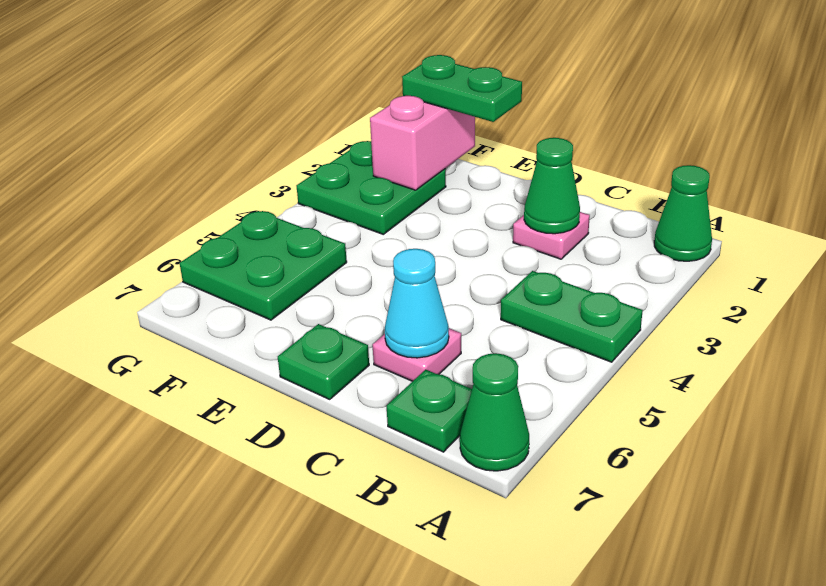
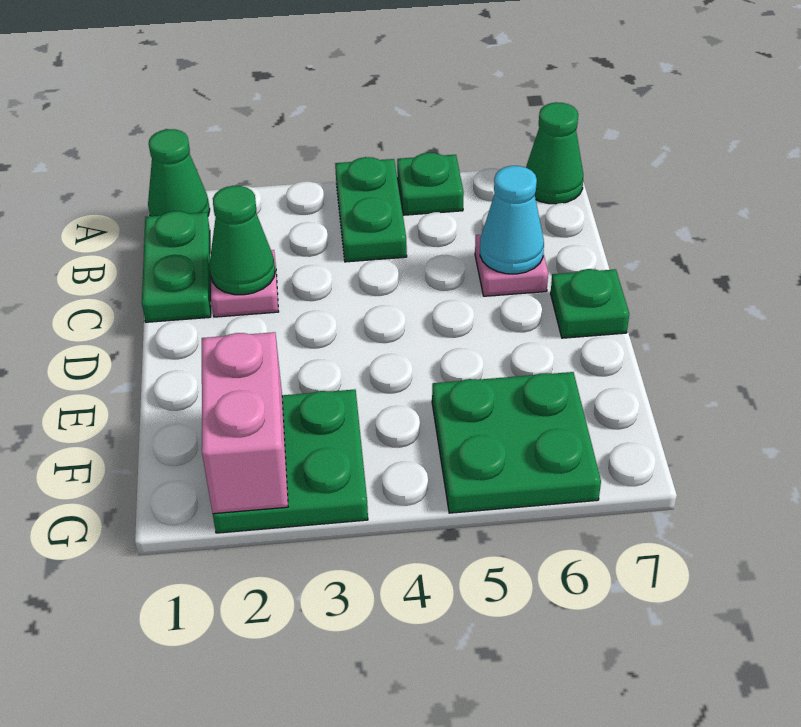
green 1x1 plate [387,370,472,452] -> green 1x1 plate moved to [397,153,464,215]
green 1x2 plate [402,55,522,122] -> green 1x2 plate moved to [142,211,211,322]
pink 1x2 brick [370,96,475,190] -> pink 1x2 brick turned to [202,332,288,514]

